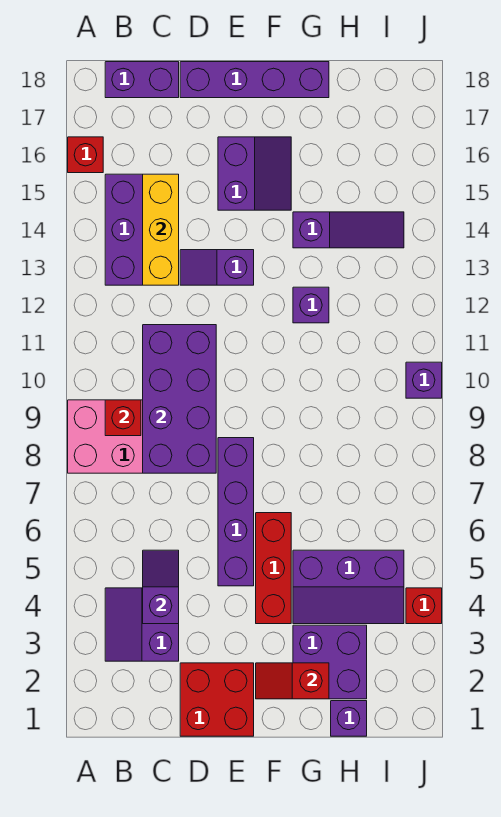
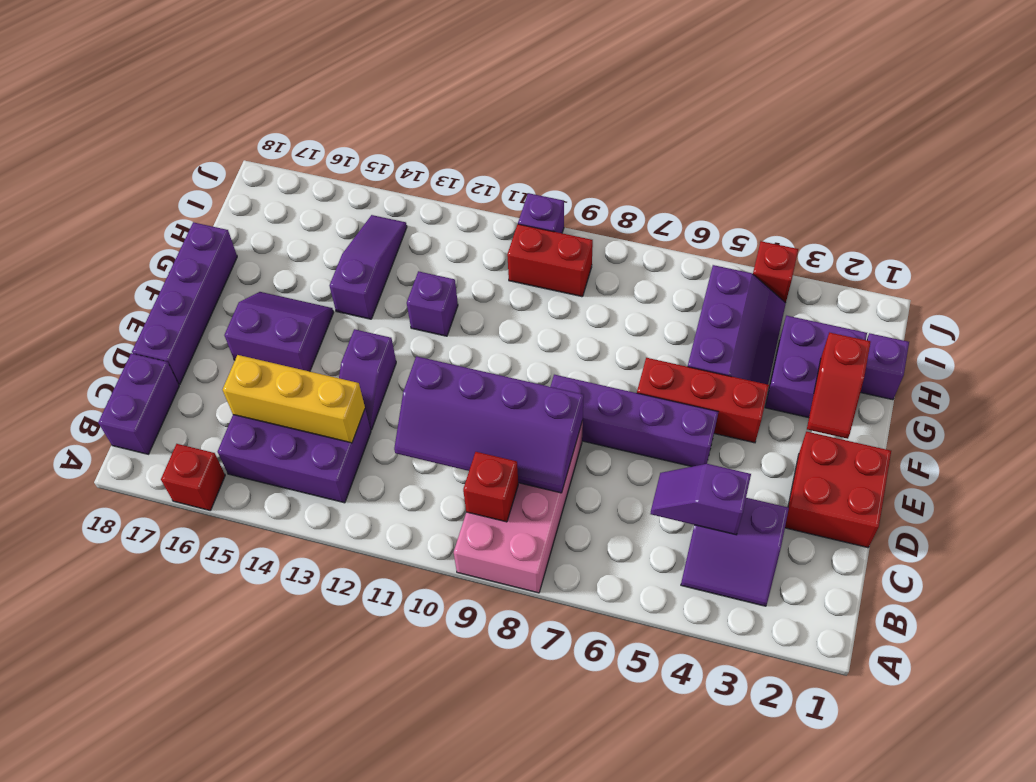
purple 2x4 brick [143,325,216,473] -> purple 2x4 slope [394,356,584,493]
none -> red 1x2 brick [507,224,593,297]

